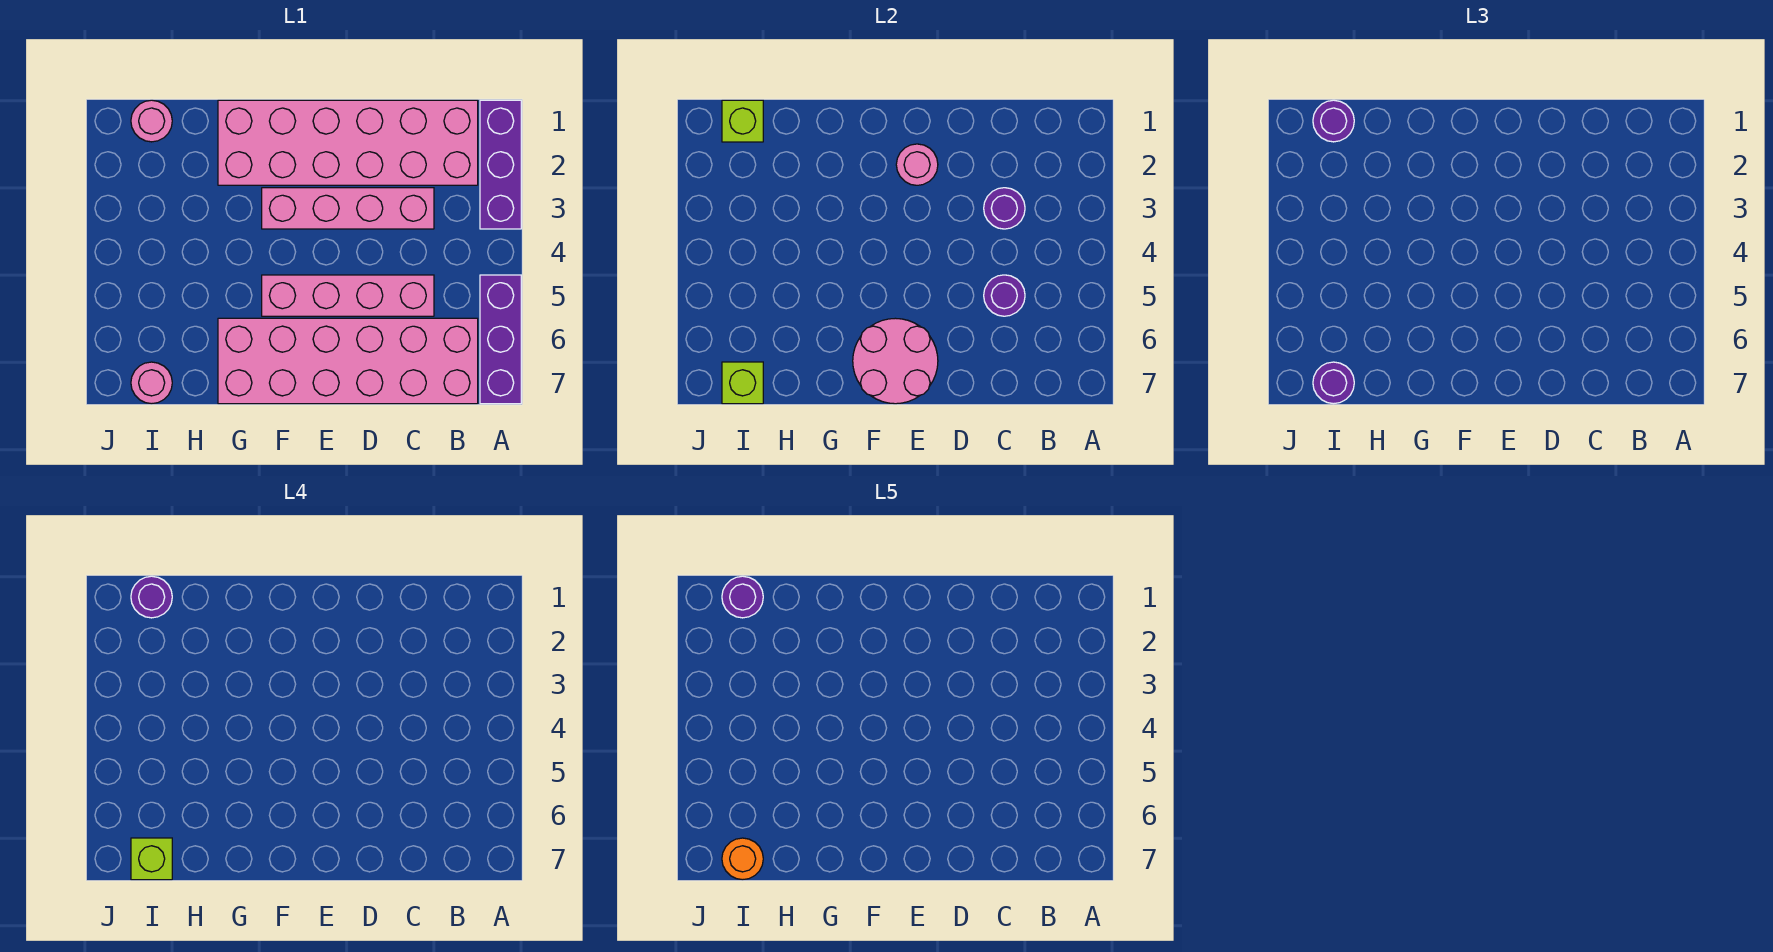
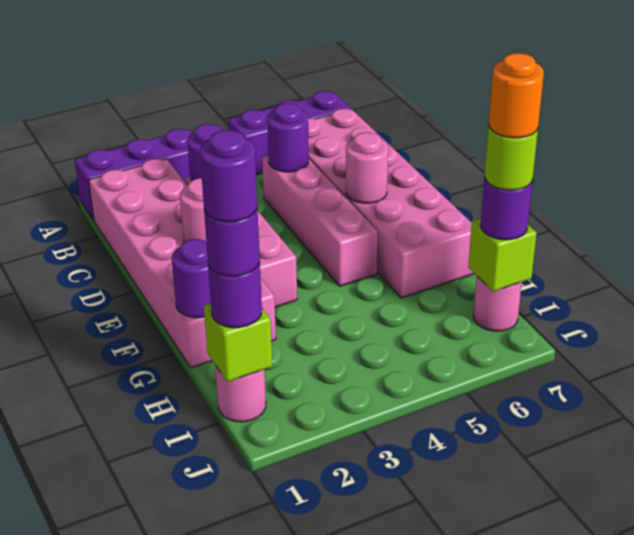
pink 2x2 round brick [853,318,938,404] -> pink 1x1 round brick [346,132,388,203]
none -> purple 1x1 round brick [172,239,211,318]
lime 1x1 brick [131,838,172,880] -> lime 1x1 round brick [485,127,538,190]

